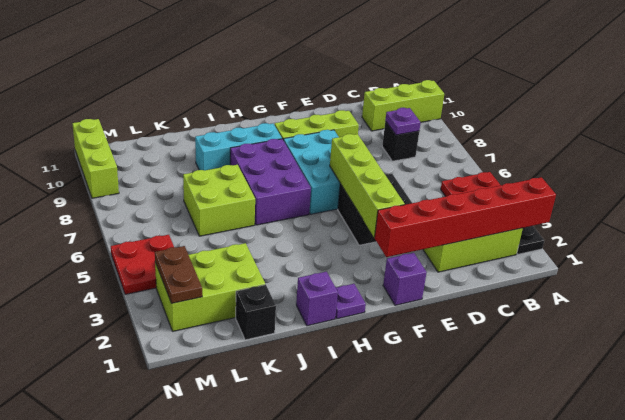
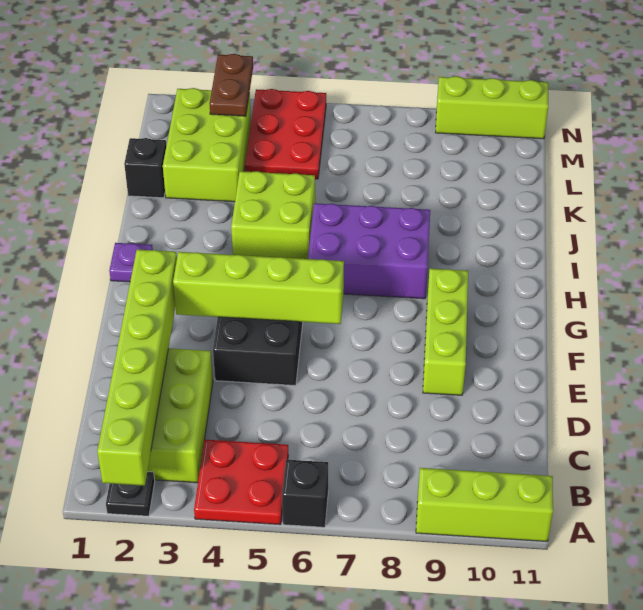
red 1x6 brick [375,177,556,257] -> lime 1x6 brick [97,250,177,486]
lime 1x3 brick [362,80,444,131] -> lime 1x3 brick turned to [416,468,553,541]
black 1x1 brick [382,121,419,161] -> black 1x1 brick moved to [282,460,328,527]
purple 1x1 plate [385,108,421,135] -> none
purple 1x1 brick [383,253,427,305] -> none
cyan 2x3 brick [284,130,340,214] -> none
cyan 1x3 brick [195,123,282,170] -> none
purple 1x1 brick [296,272,338,326] -> none
lime 2x2 brick [183,165,255,236] -> lime 2x2 brick moved to [231,171,315,259]
brown 1x2 plate [155,246,202,303] -> brown 1x2 plate turned to [210,54,253,116]
red 2x2 plate [111,235,174,294] -> red 2x3 plate [245,89,326,179]

